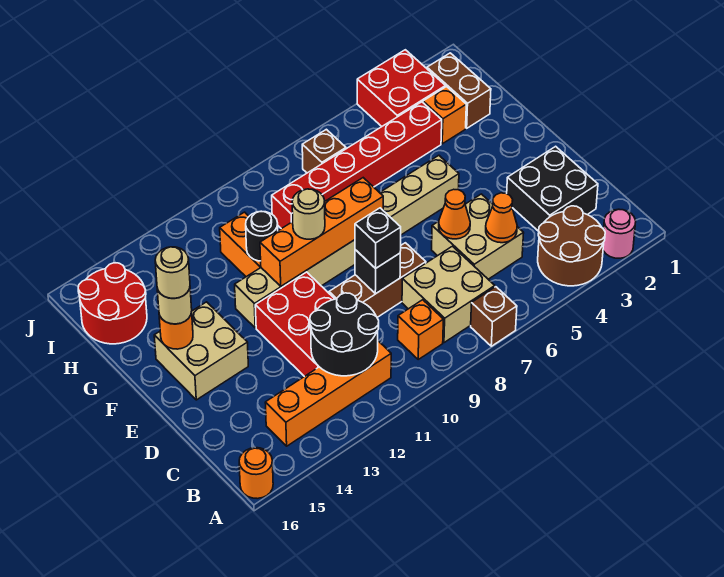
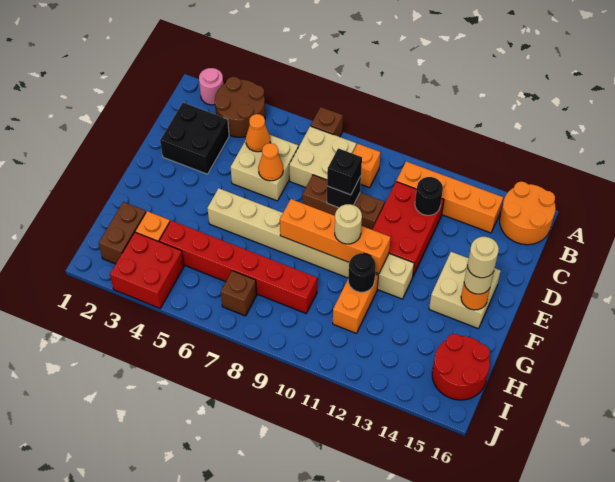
orange 1x1 round brick [239,448,273,499] -> orange 2x2 round brick [500,182,556,245]
black 2x2 round brick [310,293,379,376] -> black 1x1 round brick [415,177,443,215]

